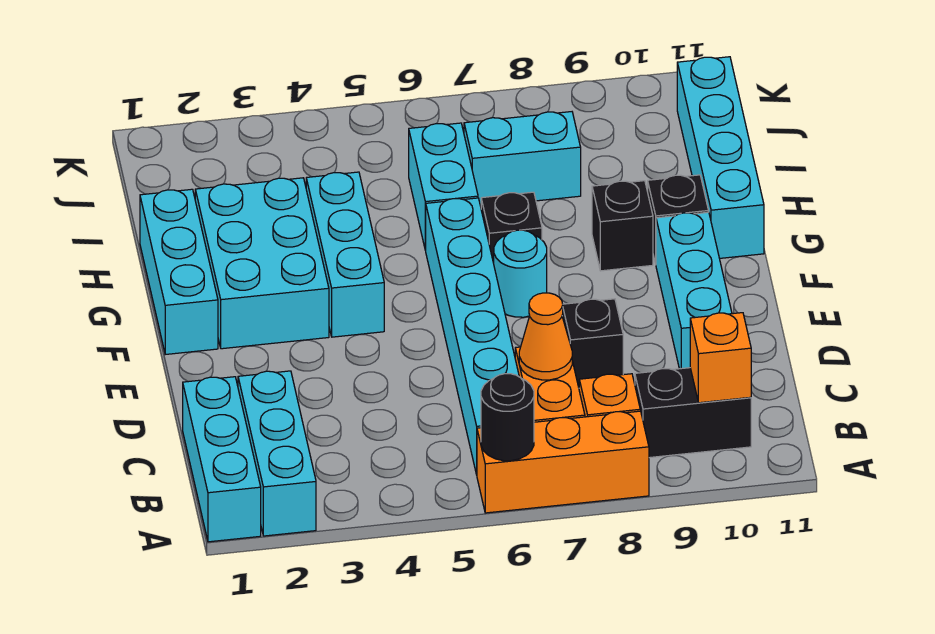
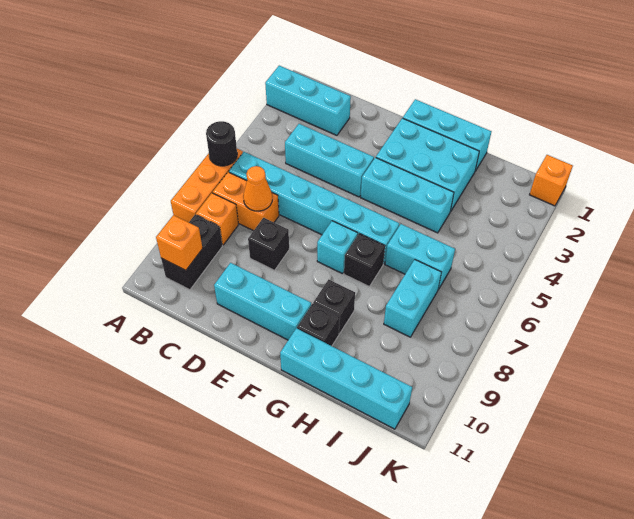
cyan 1x3 brick [183,377,261,542] -> cyan 1x3 brick moved to [285,124,374,197]
cyan 1x1 round brick [494,230,547,317] -> cyan 1x1 brick [317,221,358,274]
none -> orange 1x1 brick [530,155,573,206]

